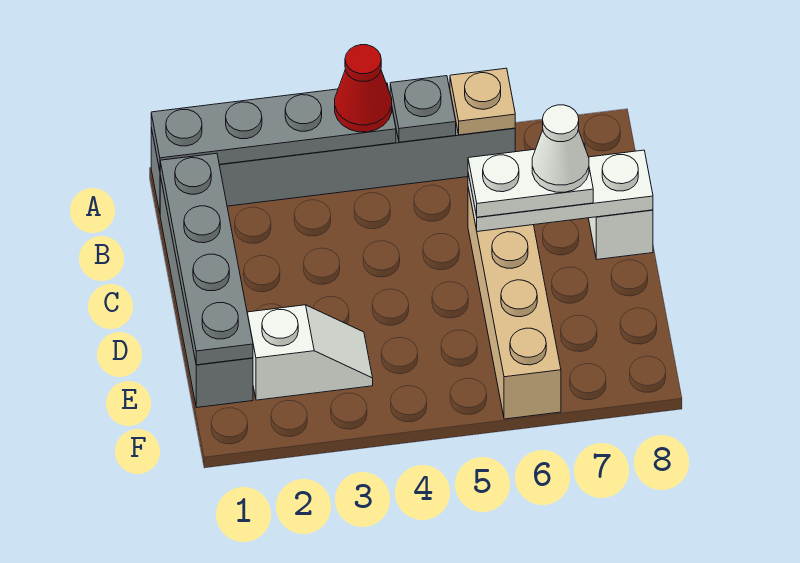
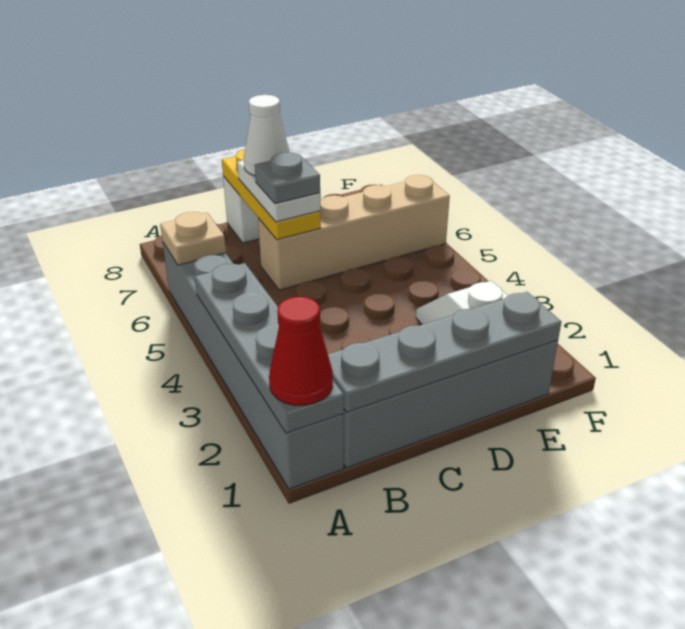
red 1x1 cone [335,45,392,132] -> red 1x1 cone moved to [269,297,333,405]
grey 1x1 plate [390,76,456,142] -> grey 1x1 plate moved to [255,152,320,204]
white 1x3 plate [468,150,653,232] -> yellow 1x3 plate [222,149,321,240]

